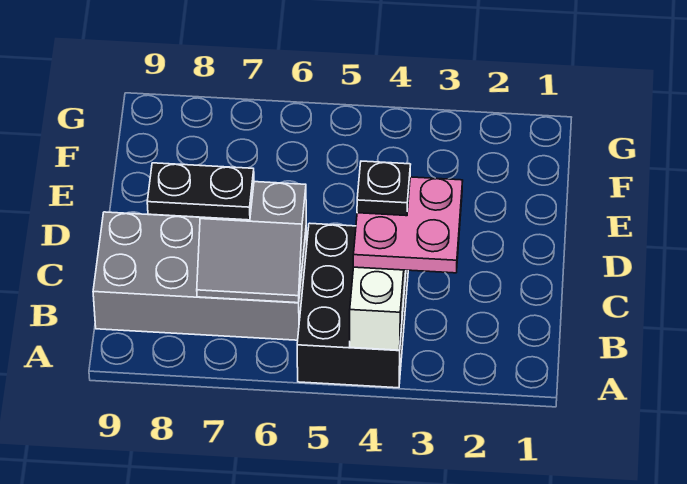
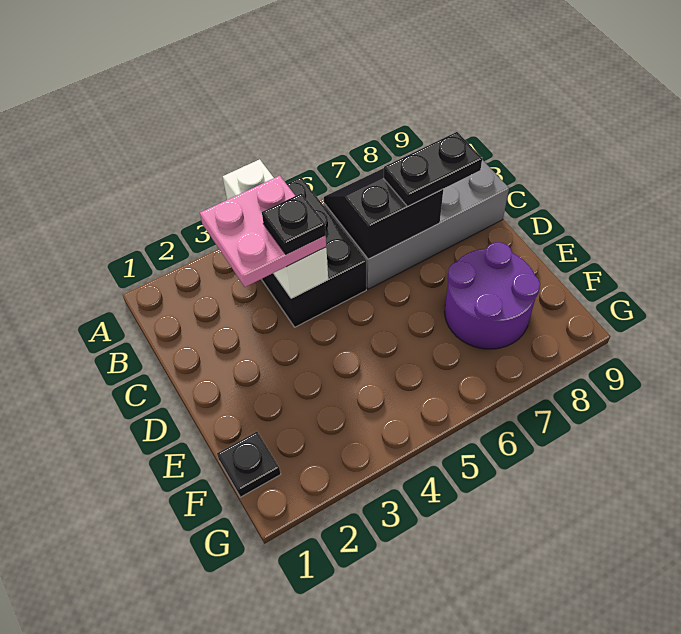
grey 2x2 slope [197,182,306,303] -> black 2x2 slope [324,168,443,259]
none -> purple 2x2 round brick [445,242,540,349]
none -> black 1x1 plate [217,432,281,497]

